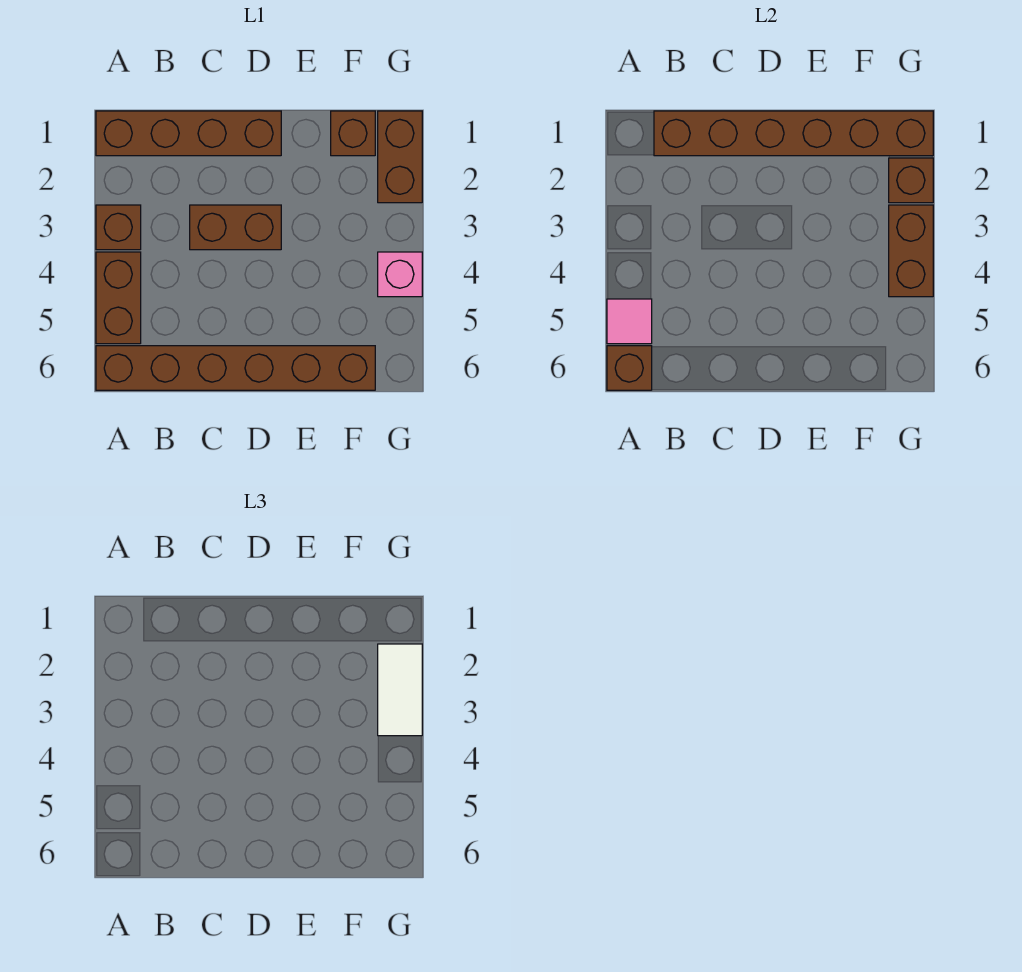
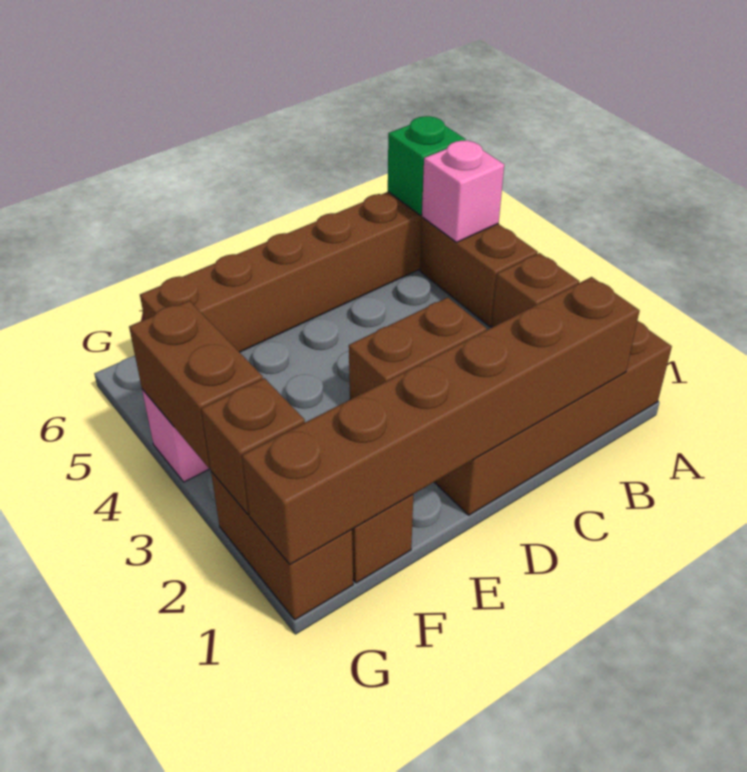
pink 1x1 tile [607,299,652,344] -> pink 1x1 brick [422,140,504,242]
brown 1x1 brick [607,346,652,390] -> green 1x1 brick [388,116,466,215]
white 1x2 tile [378,644,422,736] -> none

